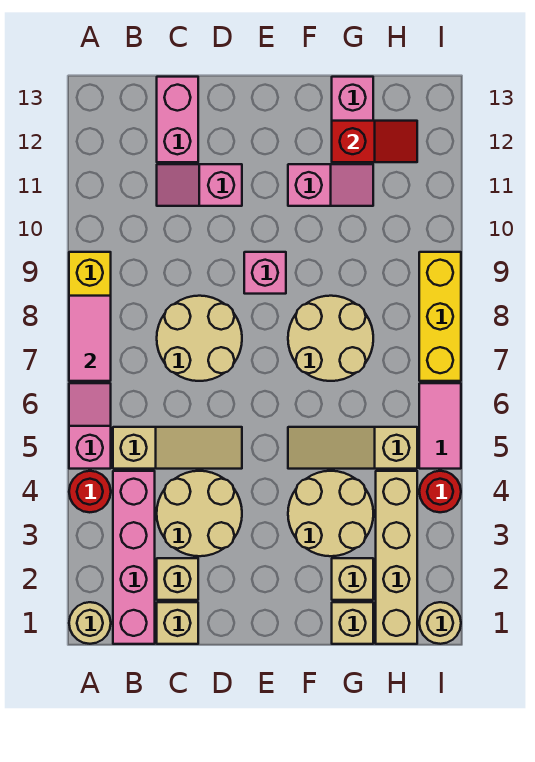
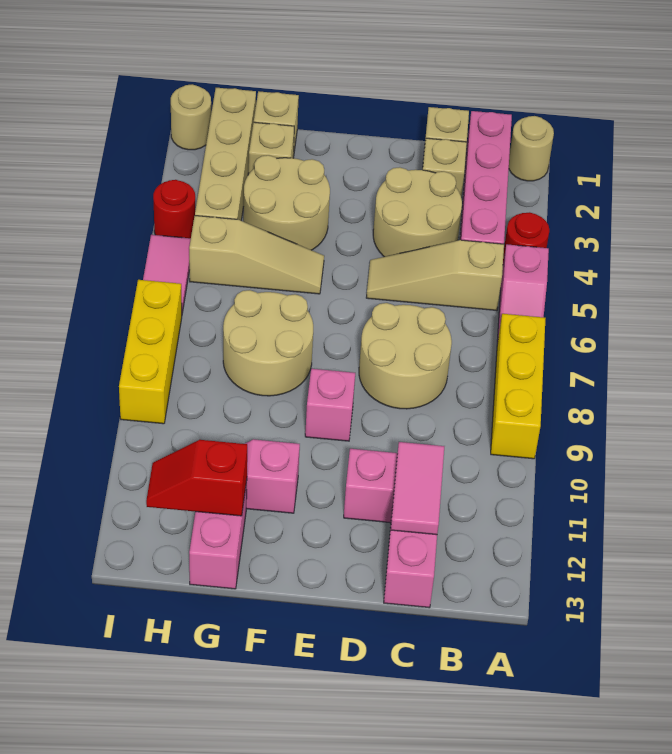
pink 1x2 tile [69,296,111,381] -> pink 1x2 tile moved to [391,442,444,535]

